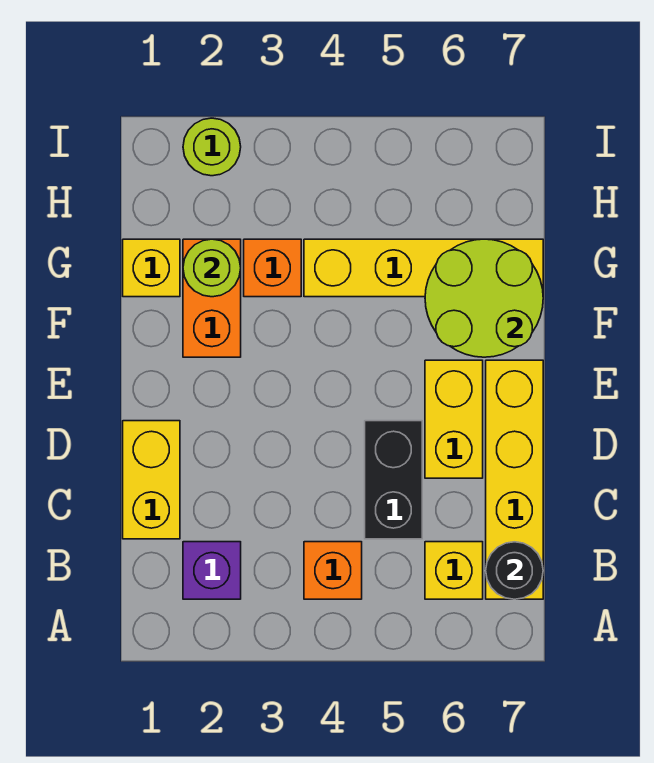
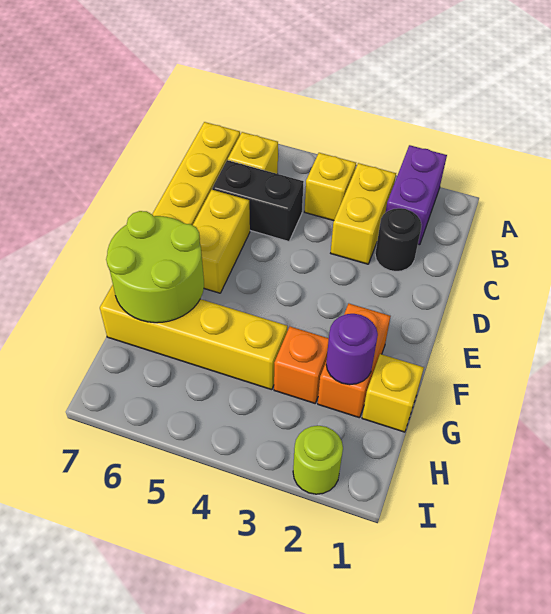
purple 1x1 brick [183,542,241,599] -> purple 1x2 brick [386,145,447,245]
orange 1x1 brick [304,542,362,599] -> yellow 1x1 brick [305,153,356,221]
black 1x1 round brick [486,542,543,599] -> black 1x1 round brick moved to [375,208,422,271]
yellow 1x2 brick [123,421,180,539] -> yellow 1x2 brick moved to [331,163,396,264]
black 1x2 brick [365,421,422,539] -> black 1x2 brick turned to [212,160,304,241]
lime 1x1 round brick [183,239,241,297] -> purple 1x1 round brick [326,314,378,385]

